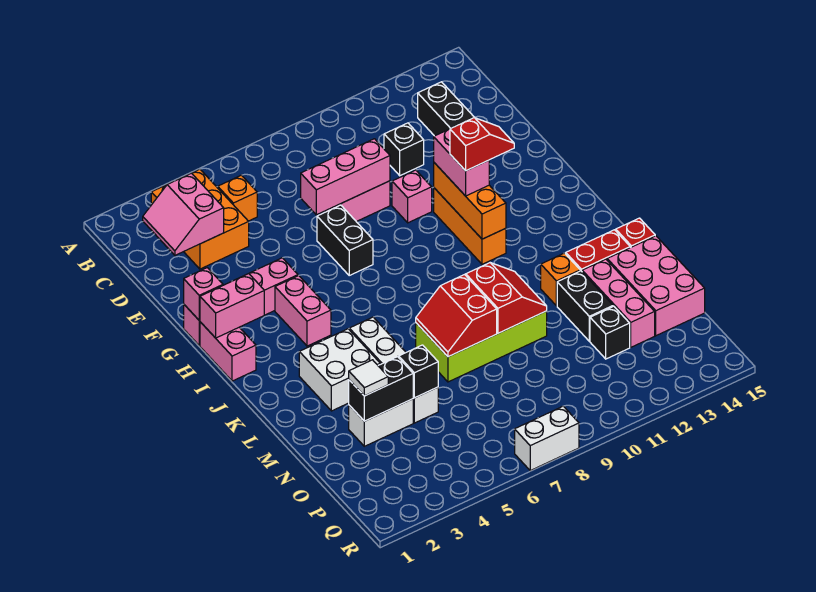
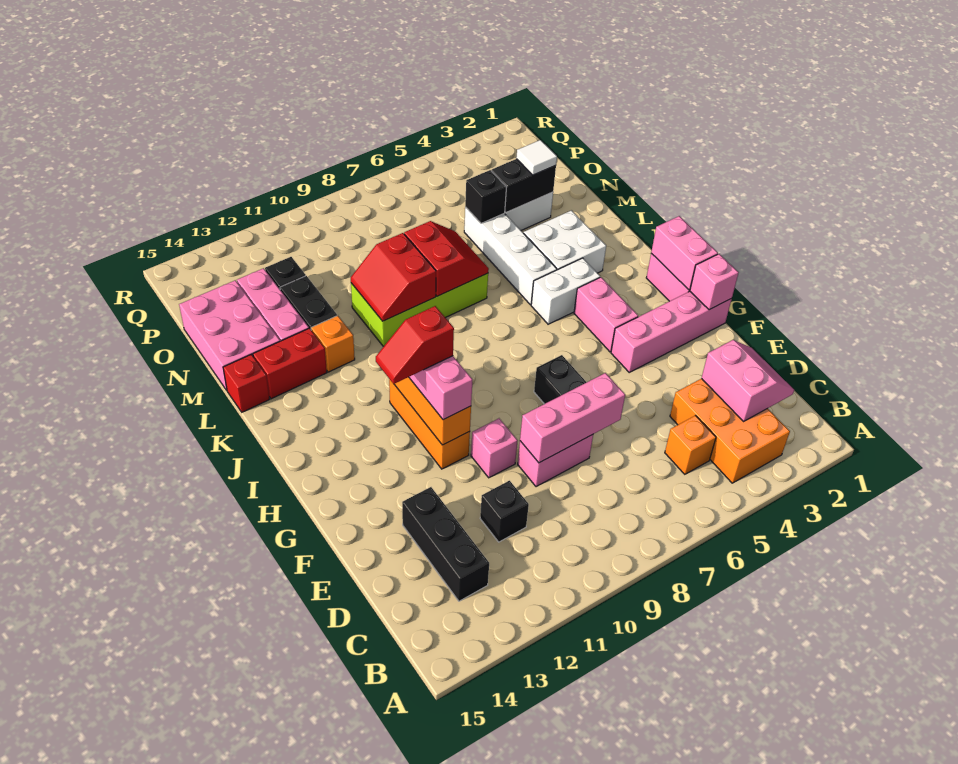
pink 1x2 brick [200,274,264,338] -> pink 1x2 brick turned to [651,216,718,290]
white 1x2 brick [515,406,579,471] -> white 1x2 brick moved to [531,258,600,324]

